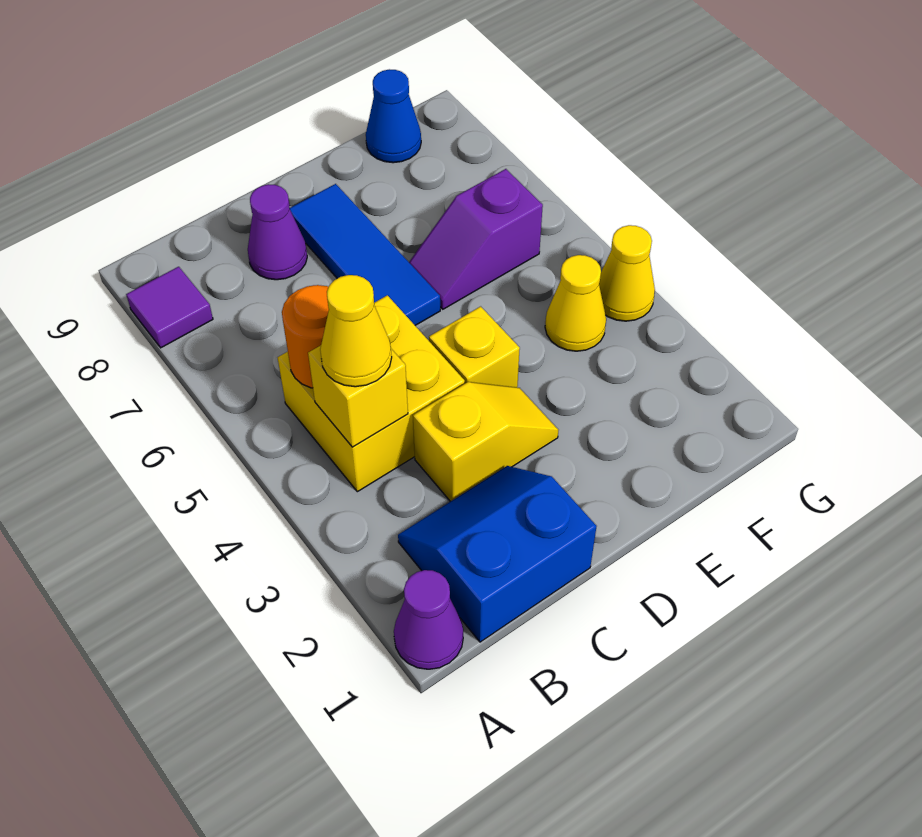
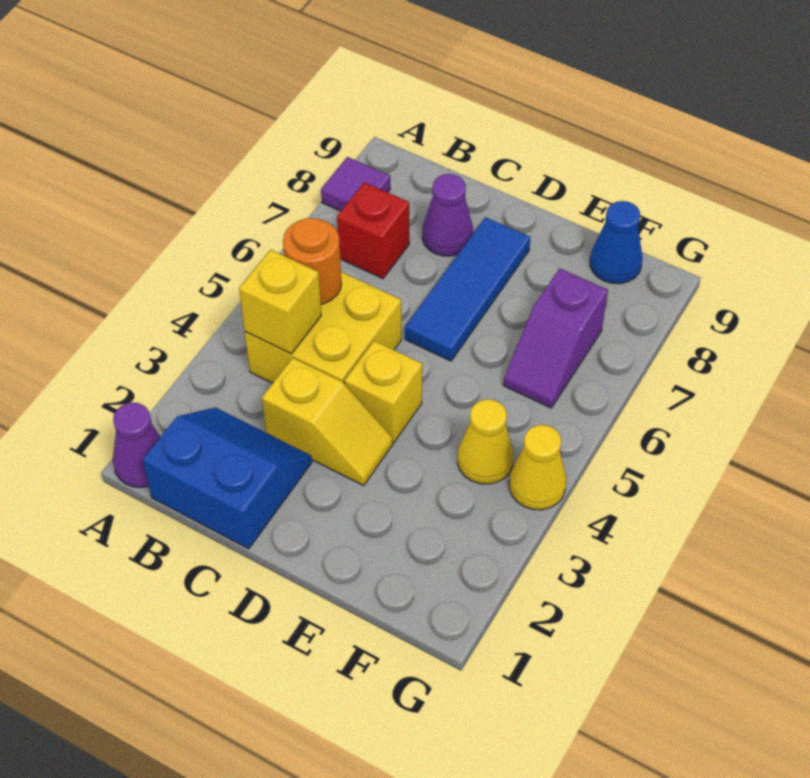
yellow 1x1 cone [320,275,392,387] -> none
none -> red 1x1 brick [337,182,409,278]
purple 1x2 slope [409,169,543,309] -> purple 1x2 slope turned to [503,268,608,408]

